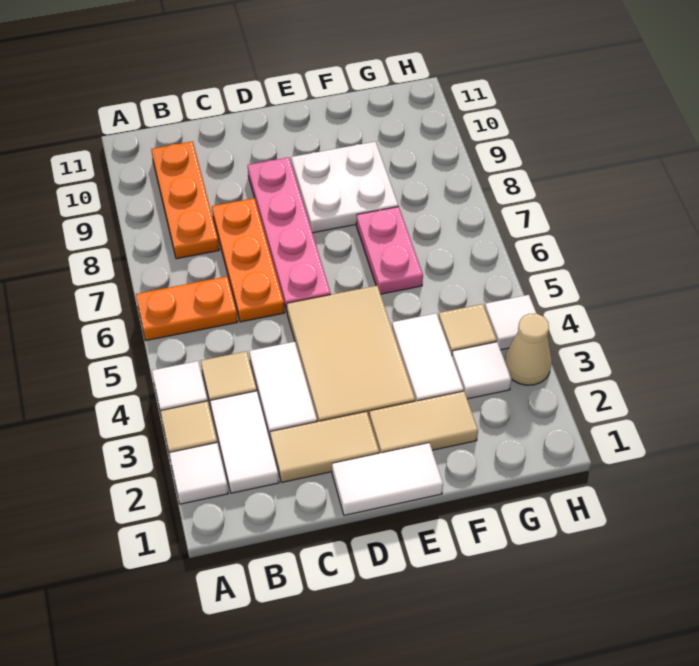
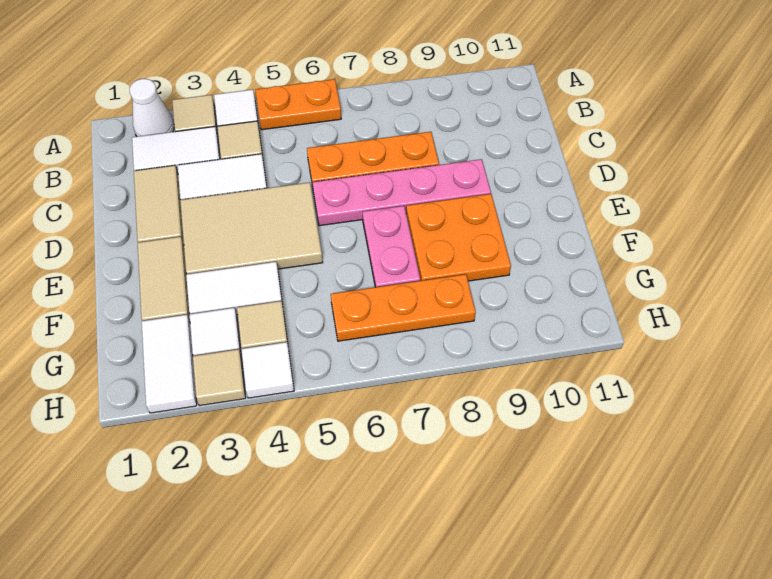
white 1x1 tile [169,443,228,504] -> white 1x1 cone [130,79,174,136]
orange 1x2 plate [136,276,238,340] -> orange 1x2 plate turned to [255,79,341,130]
orange 1x3 plate [151,141,219,259] -> orange 1x3 plate moved to [331,274,476,341]
white 1x2 tile [332,443,443,515] -> white 1x2 tile moved to [142,315,197,413]
white 2x2 plate [291,141,398,233] -> orange 2x2 plate [406,194,511,281]
pink 1x2 plate [356,207,423,294] -> pink 1x2 plate turned to [363,206,420,287]
tan 1x1 cone [505,314,552,385] -> tan 1x1 tile [193,349,246,406]

